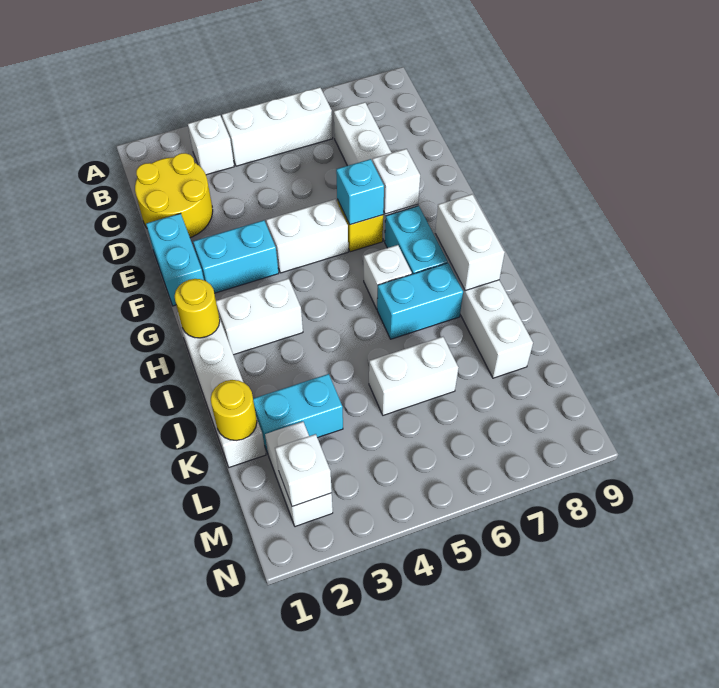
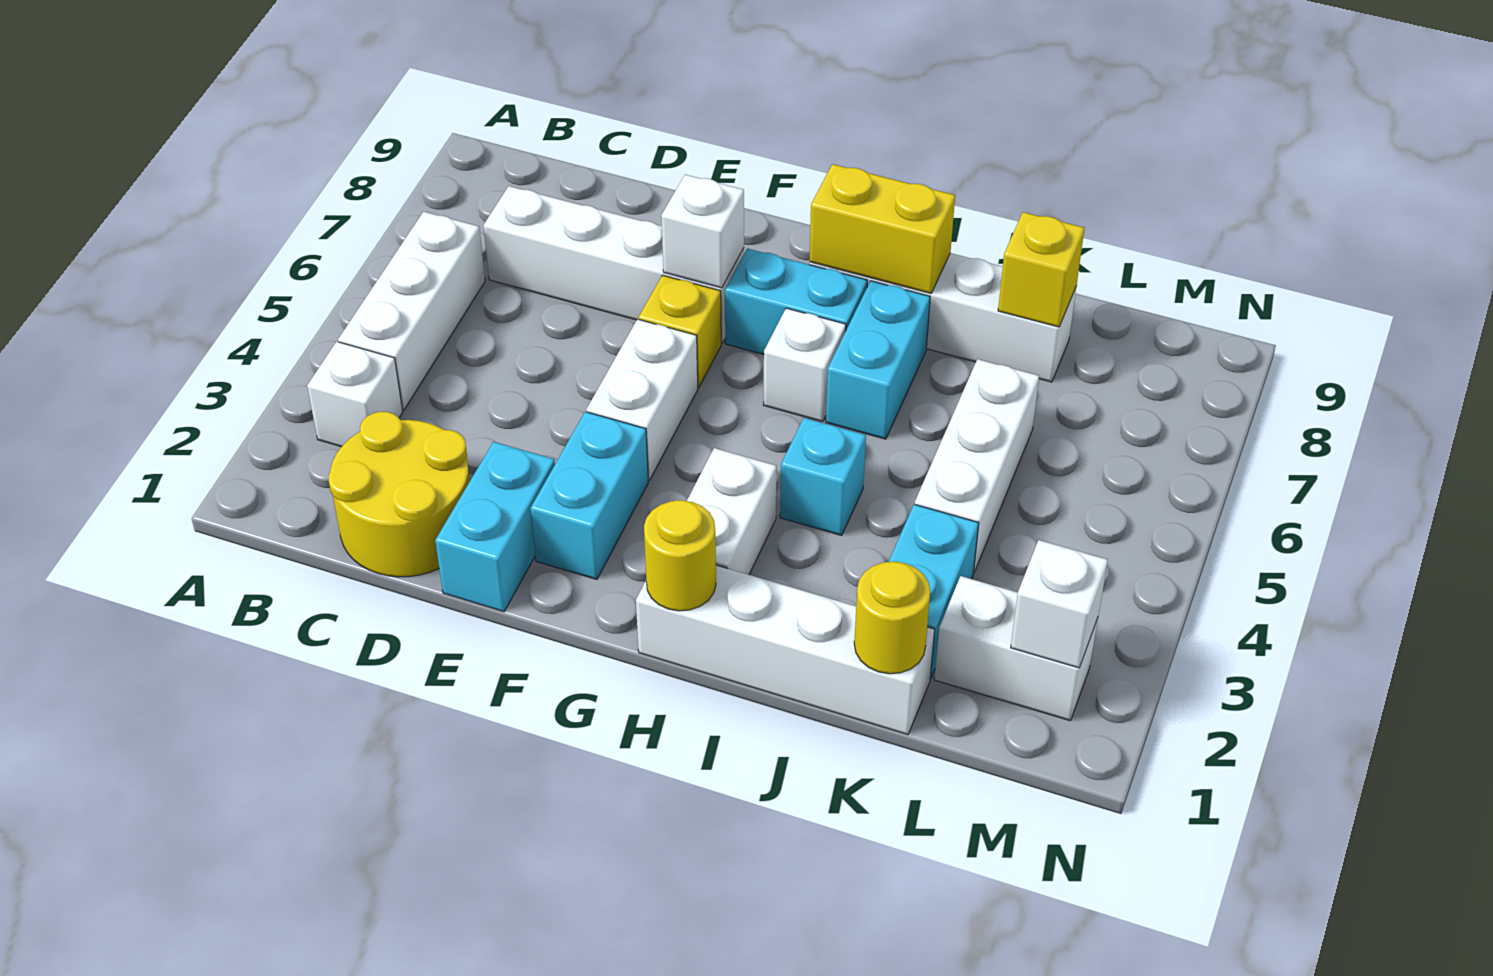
cyan 1x2 brick [146,213,204,306] -> cyan 1x2 brick turned to [435,442,555,612]
cyan 1x1 brick [336,159,384,225] -> cyan 1x1 brick moved to [780,418,866,535]
white 1x2 brick [435,194,505,291] -> yellow 1x2 brick [810,164,955,293]
white 1x2 brick [369,337,458,415] -> white 1x3 brick [915,359,1039,573]
none -> yellow 1x1 brick [998,212,1084,327]

